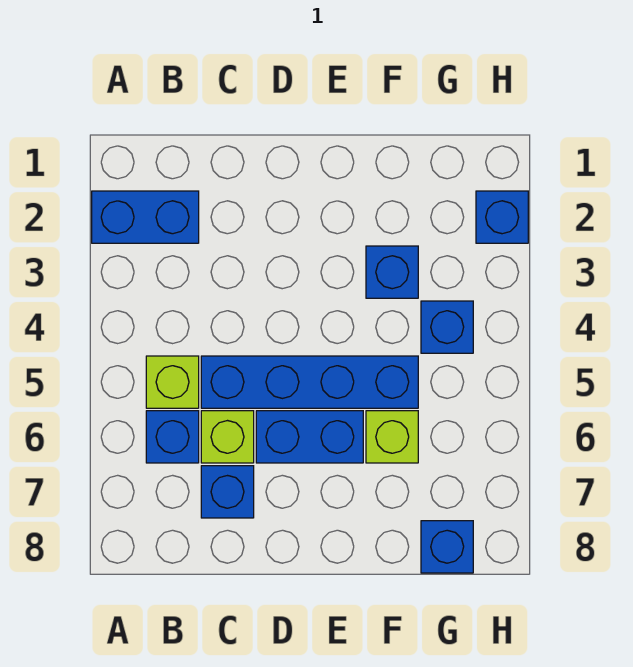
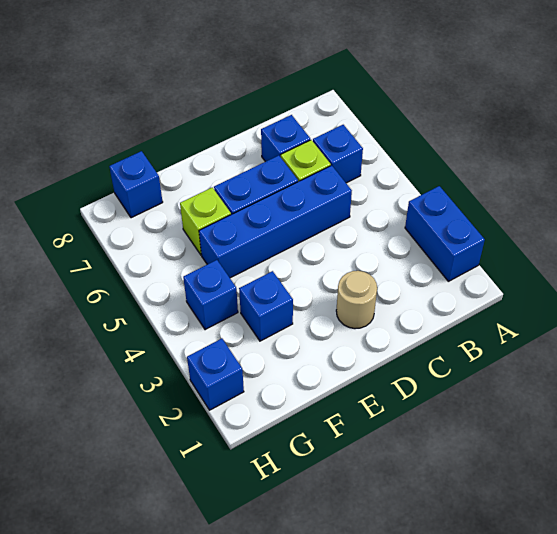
blue 1x2 brick [92,191,199,243] -> blue 1x2 brick turned to [405,186,485,281]
lime 1x1 brick [146,356,199,408] -> none
none -> tan 1x1 round brick [336,271,377,329]

